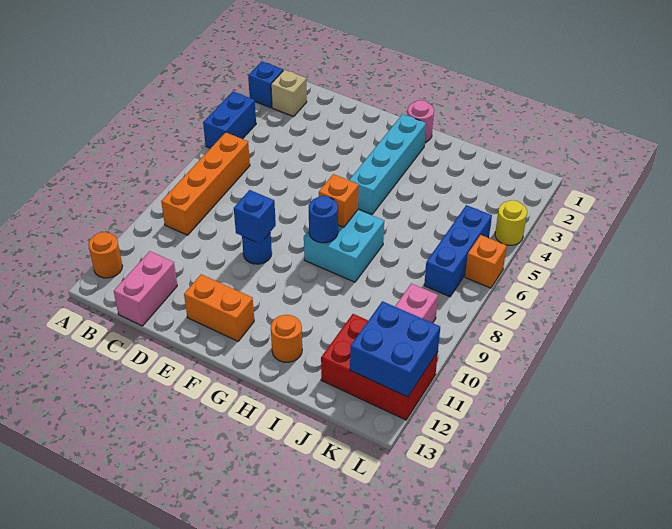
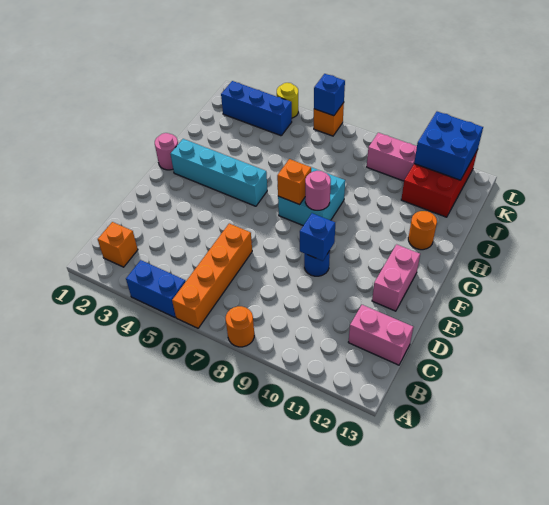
blue 1x1 brick [248,61,283,108] -> blue 1x1 brick moved to [314,74,345,116]
orange 1x1 round brick [88,232,122,278] -> orange 1x1 round brick moved to [226,306,254,347]
tan 1x1 brick [271,70,307,117] -> orange 1x1 brick [98,222,138,267]
orange 1x4 brick [161,132,250,235] -> orange 1x4 brick turned to [172,223,252,328]
orange 1x2 brick [184,274,254,341] -> pink 1x2 brick [372,244,420,311]
blue 1x1 round brick [309,196,338,243] -> pink 1x1 round brick [305,171,331,210]
blue 1x3 brick [424,205,492,297] -> blue 1x3 brick moved to [221,81,292,136]

